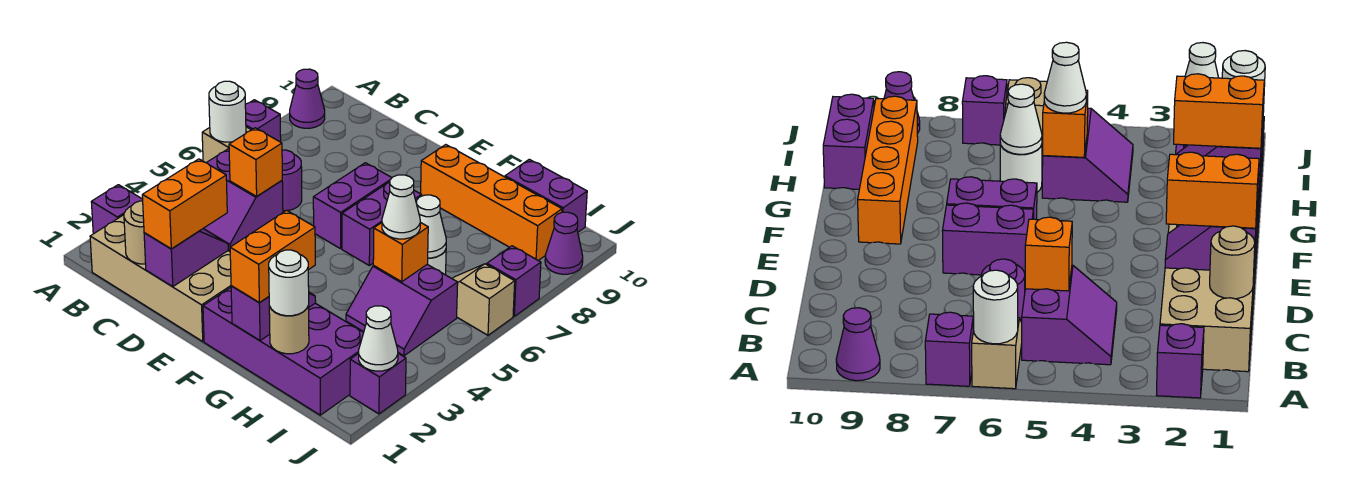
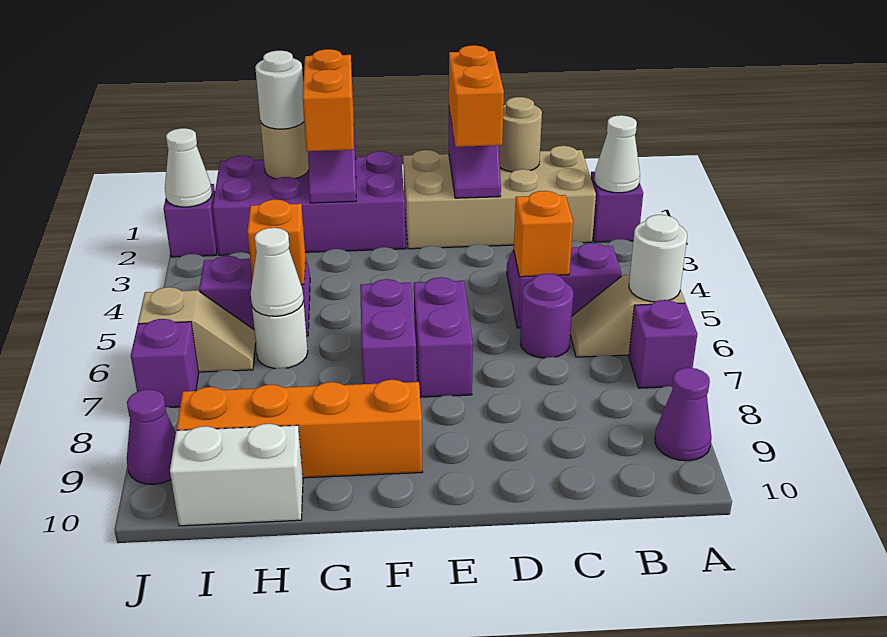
white 1x1 cone [382,175,420,239] -> white 1x1 cone moved to [595,115,640,193]
purple 1x2 brick [505,159,587,232] -> white 1x2 brick [170,424,303,526]

